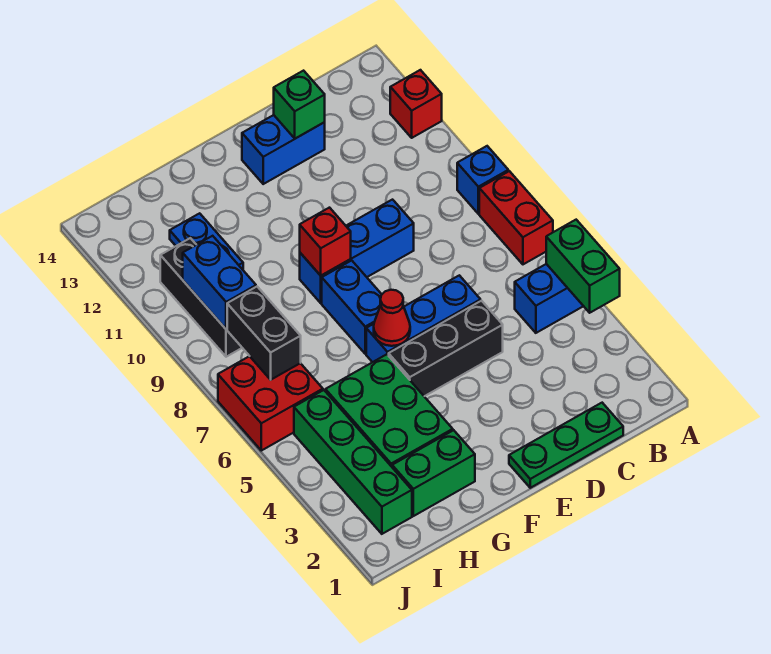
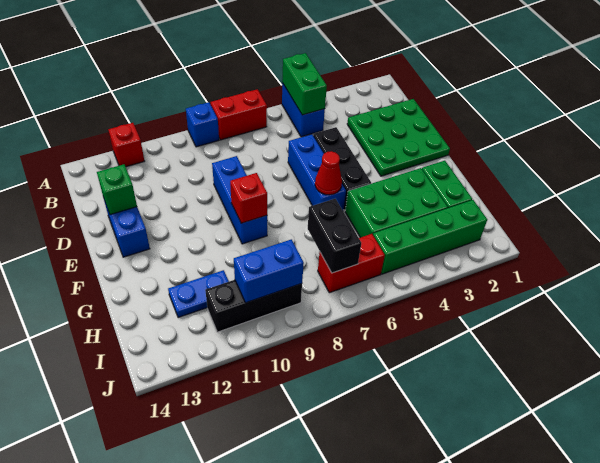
green 1x2 brick [546,220,620,313] -> green 1x2 brick turned to [282,53,327,115]
green 1x3 plate [509,403,623,488] -> green 3x3 plate [347,99,450,176]
blue 1x2 brick [322,260,382,354] -> none
red 2x2 brick [218,356,323,451] -> red 1x2 brick [318,234,385,293]
black 1x2 brick [227,287,301,380] -> black 1x2 brick turned to [308,199,361,273]

